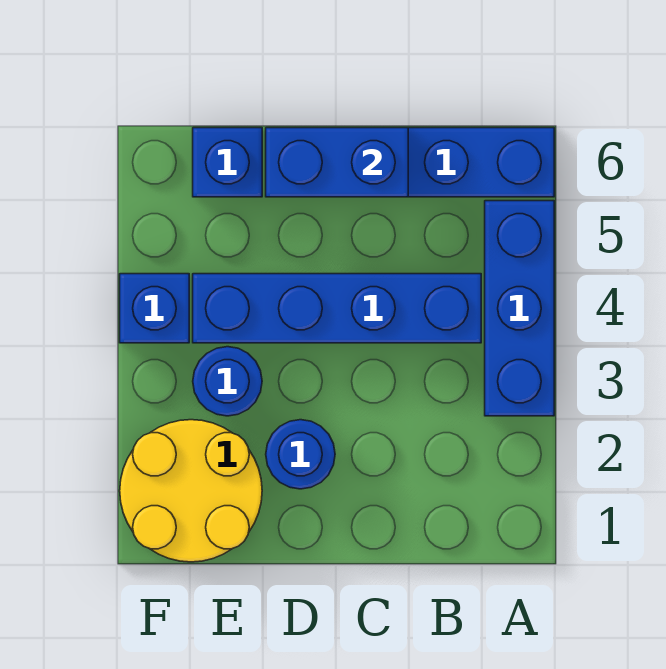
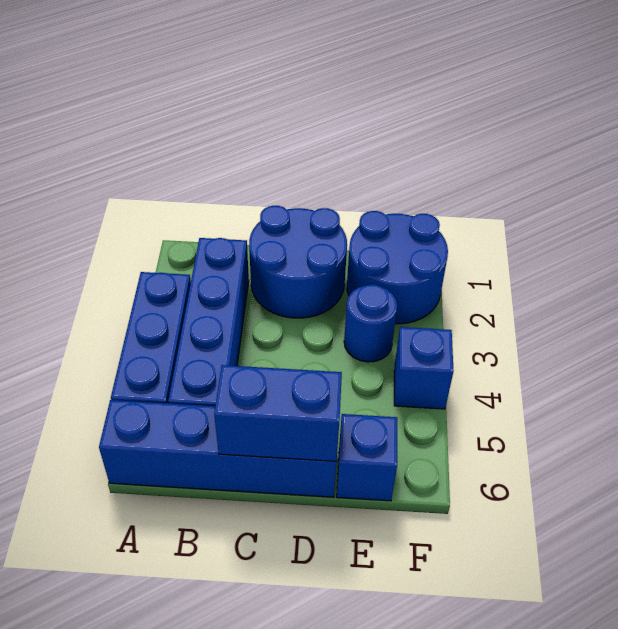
blue 1x4 brick [193,274,481,343] -> blue 1x4 brick turned to [168,238,249,406]
blue 1x1 round brick [266,420,335,489] -> blue 2x2 round brick [249,206,347,318]
yellow 2x2 round brick [120,420,262,562] -> blue 2x2 round brick [347,211,448,324]

